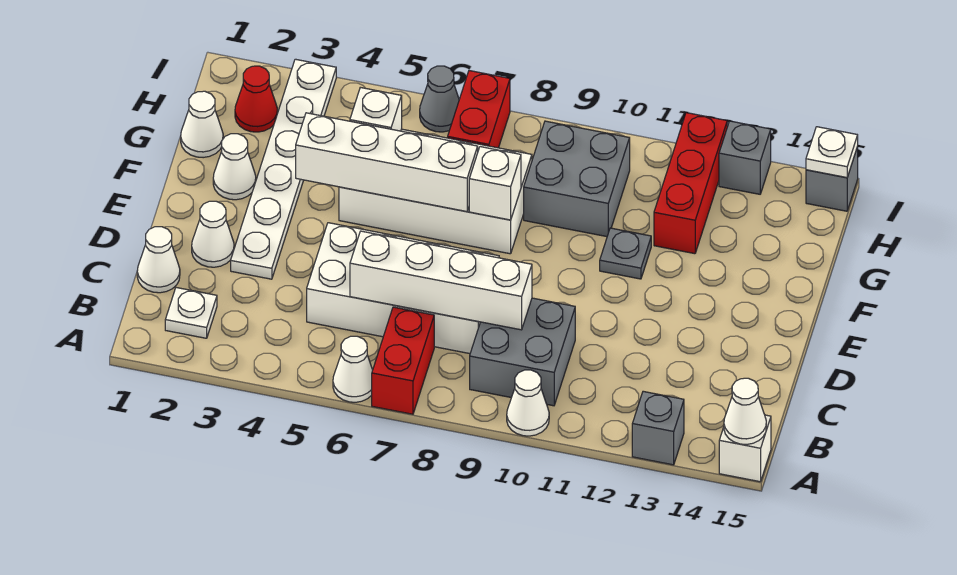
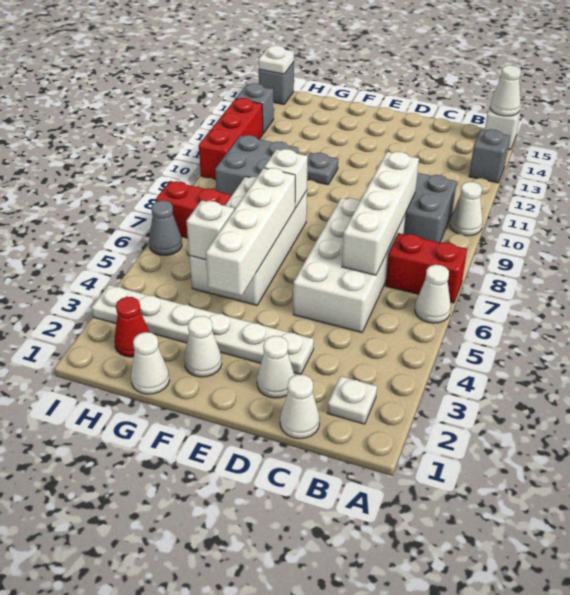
red 1x3 brick [654,113,727,254] -> red 1x3 brick turned to [199,98,263,180]

